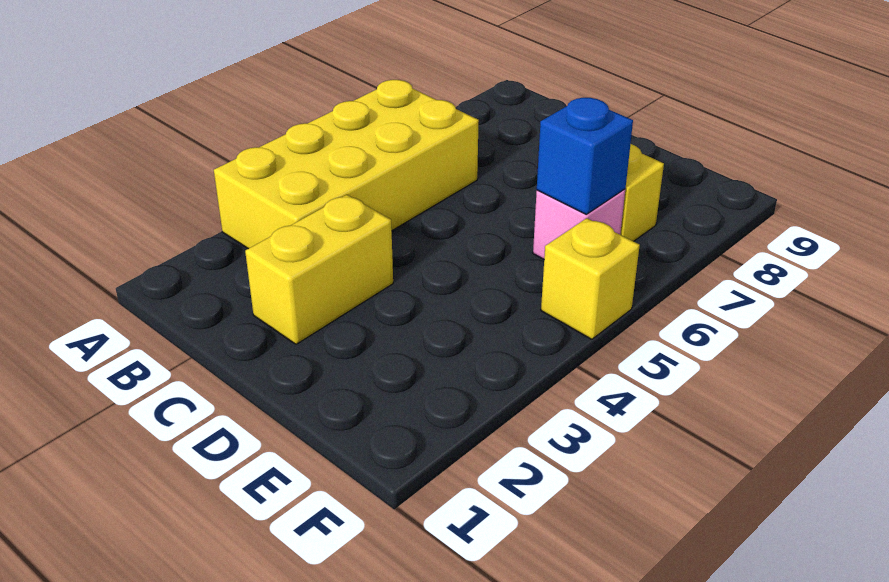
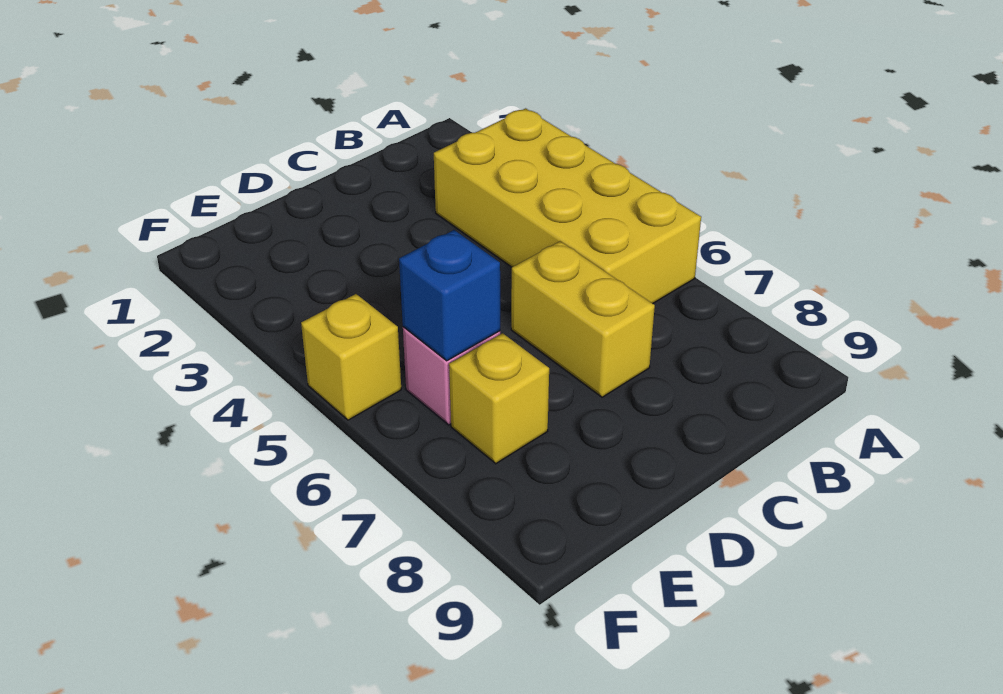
yellow 1x2 brick [245,195,393,344] -> yellow 1x2 brick moved to [511,241,655,397]

